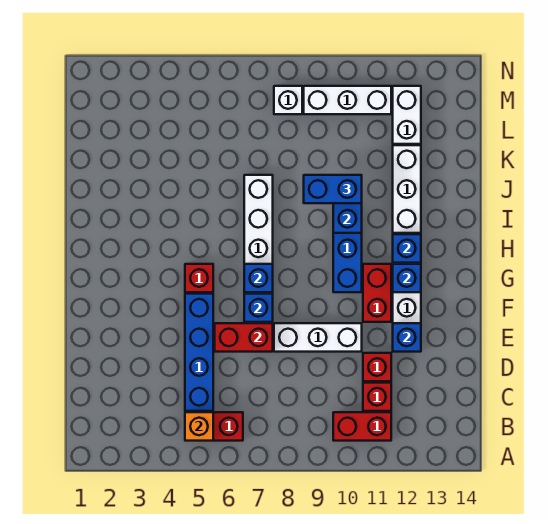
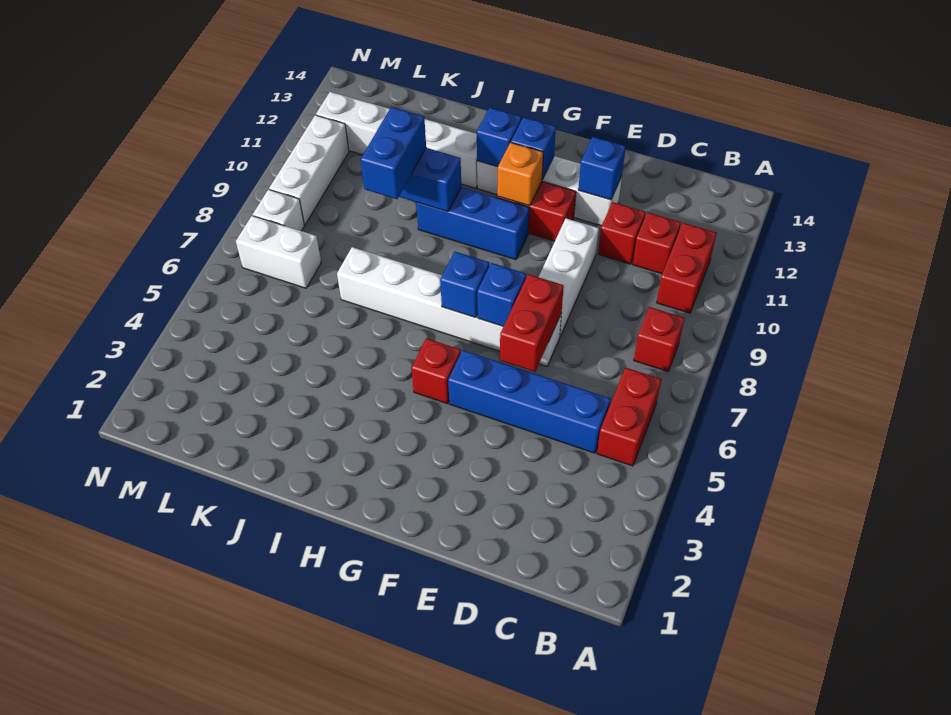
orange 1x1 brick [185,412,213,441] -> orange 1x1 brick moved to [497,143,543,206]
none -> red 1x1 brick [634,307,684,371]
none -> white 1x2 brick [236,216,321,288]

